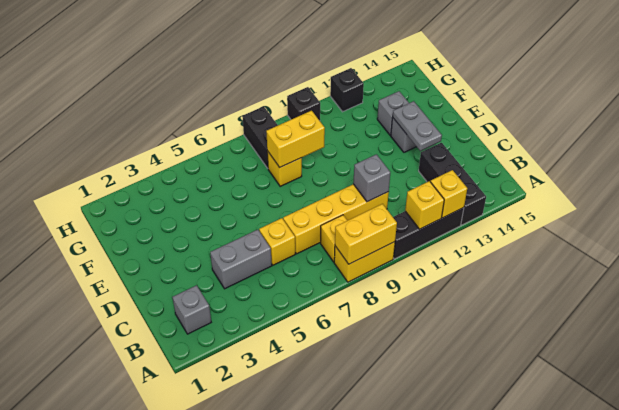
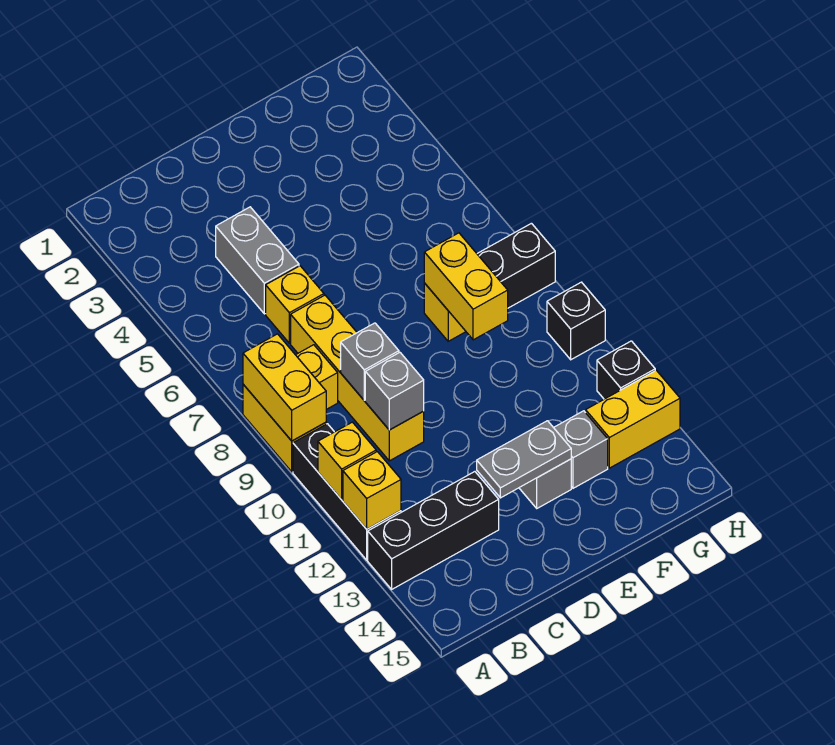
grey 1x1 brick [173,285,211,334] -> grey 1x1 brick moved to [341,323,399,400]
none -> yellow 1x2 brick [586,370,680,468]

